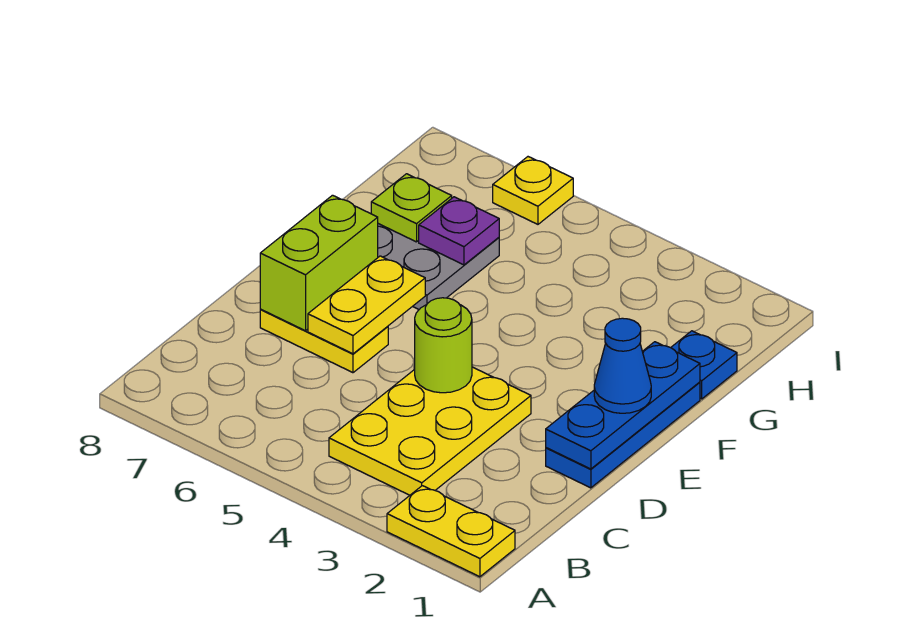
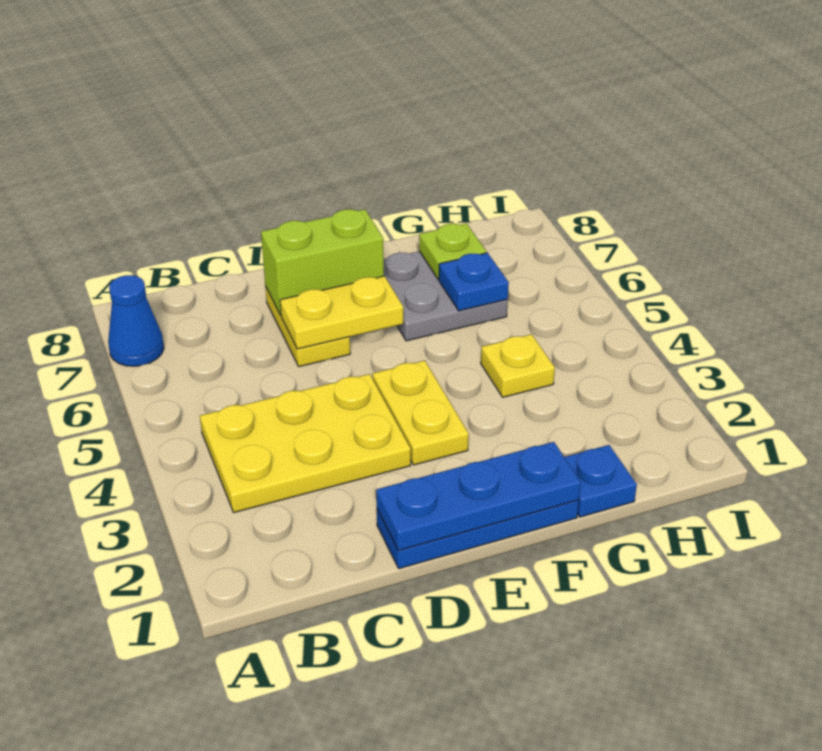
yellow 1x2 plate [387,486,515,577] -> yellow 1x2 plate moved to [372,361,469,465]
lime 1x1 round brick [415,298,472,393] -> none
blue 1x1 cone [594,318,651,413] -> blue 1x1 cone moved to [108,275,164,366]
purple 1x1 plate [419,197,499,265] -> blue 1x1 plate [439,253,509,311]
yellow 1x1 plate [493,157,573,224] -> yellow 1x1 plate moved to [481,334,555,397]

